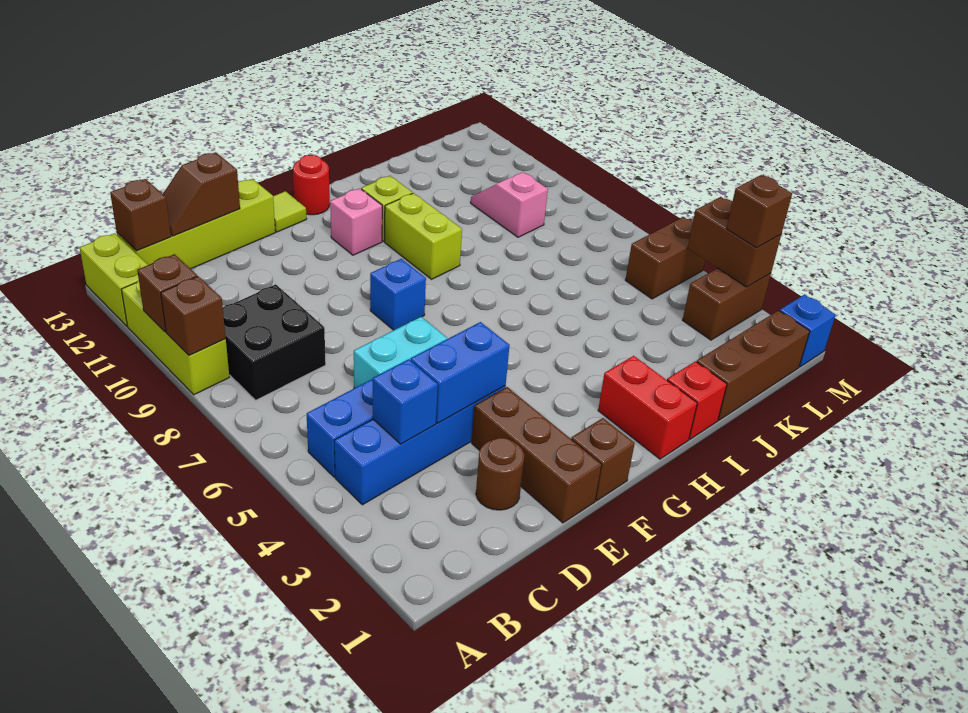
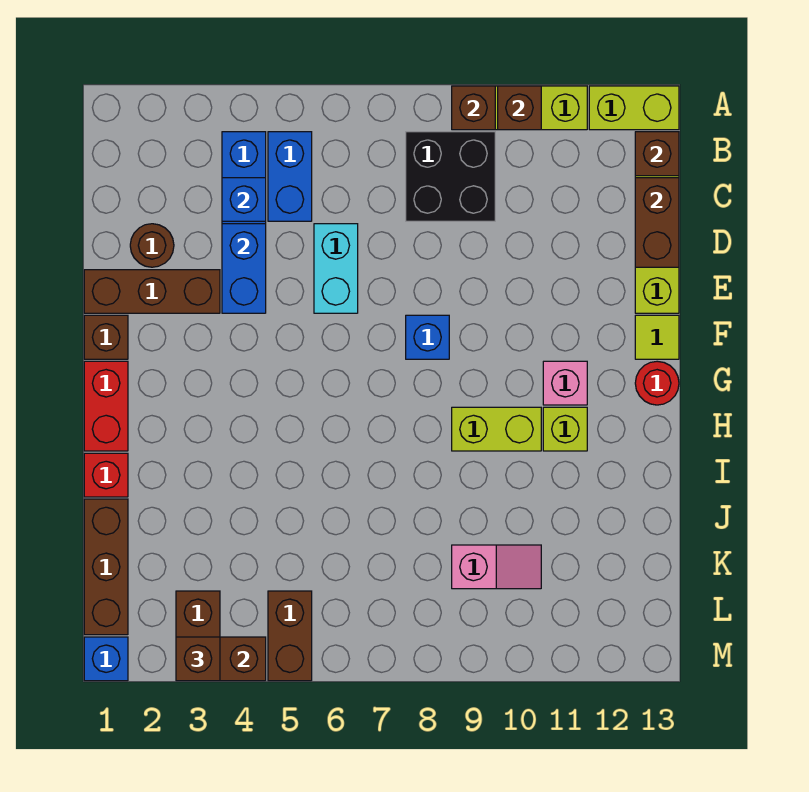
brown 1x2 slope [163,152,240,236] -> brown 1x2 brick [635,178,679,267]
red 1x2 brick [598,356,697,459] -> red 1x2 brick turned to [84,361,128,451]

